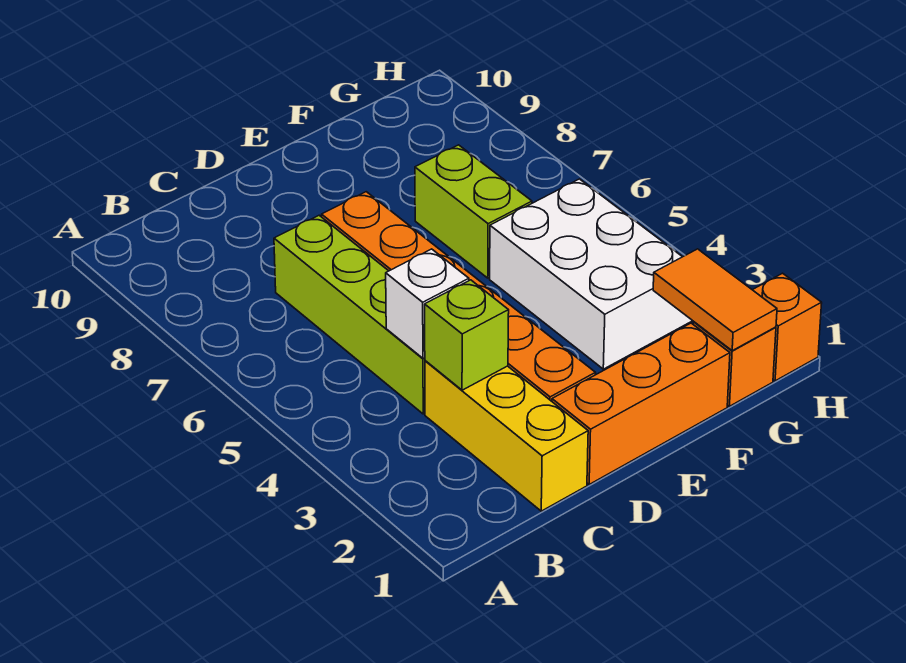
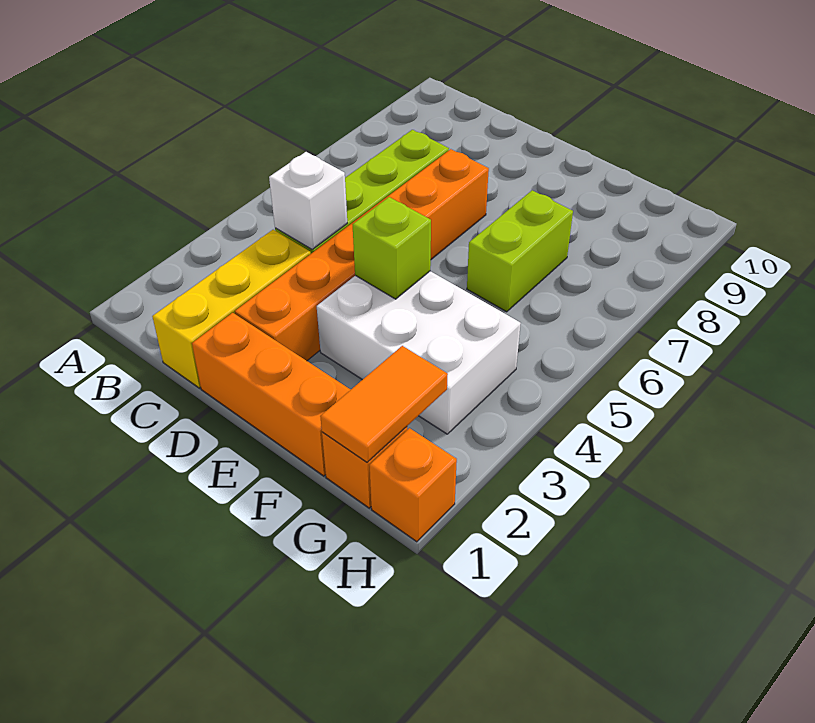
lime 1x1 brick [425,280,509,390] -> lime 1x1 brick moved to [352,197,431,299]
white 2x3 brick [490,179,692,369] -> white 2x3 brick turned to [317,271,521,434]

